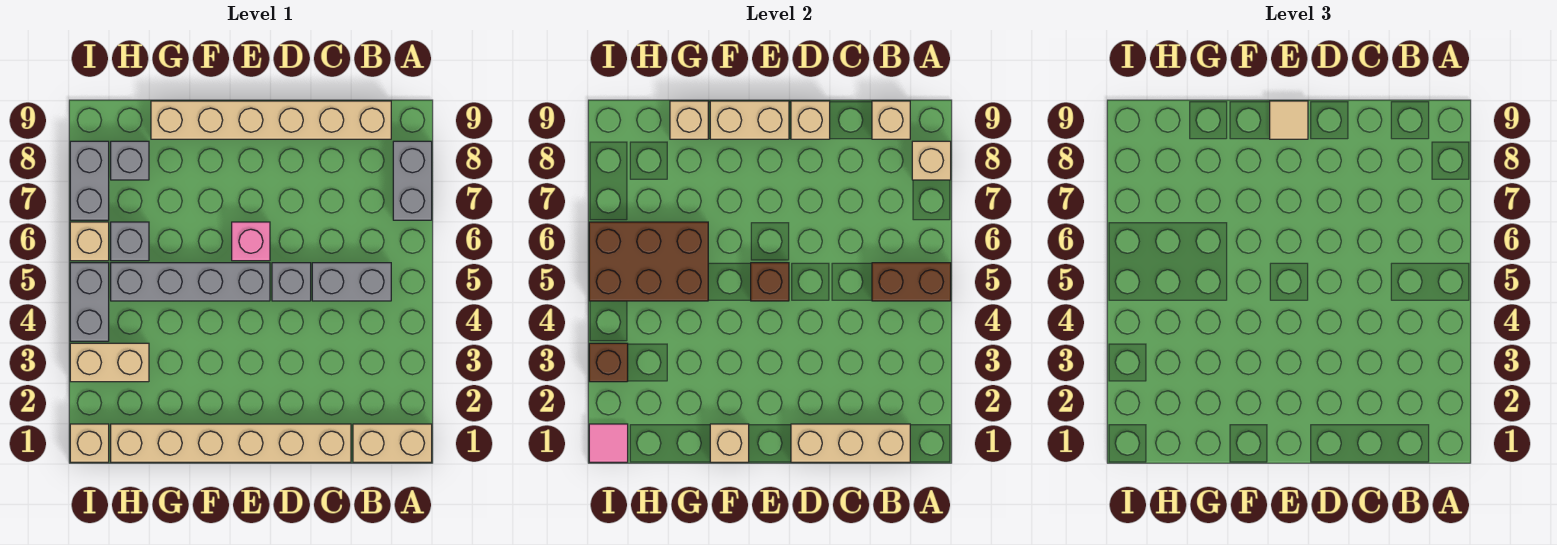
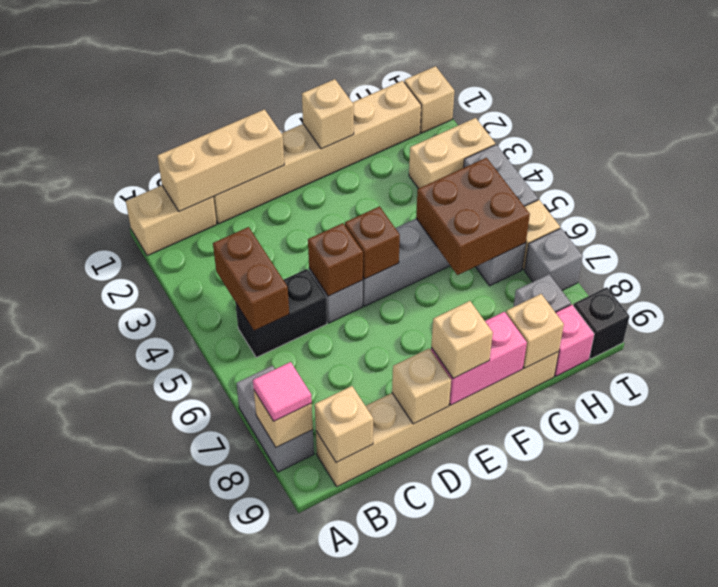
brown 1x2 brick [872,263,951,301] -> brown 1x2 brick turned to [213,227,289,331]
grey 1x2 brick [312,263,391,301] -> black 1x2 brick [235,269,327,357]
pink 1x1 brick [232,222,270,261] -> pink 1x1 brick moved to [555,305,594,376]
tan 1x2 brick [710,101,789,139] -> pink 1x2 brick [431,312,527,405]
tan 1x1 tile [1270,101,1308,139] -> tan 1x1 brick [431,301,493,378]
brown 2x3 brick [589,222,708,301] -> brown 2x2 brick [416,158,530,275]
pink 1x1 tile [589,424,628,462] -> pink 1x1 tile moved to [253,362,312,421]
brown 1x1 brick [589,343,628,382] -> brown 1x1 brick moved to [308,223,363,296]
grey 1x2 brick [70,141,109,220] -> grey 1x1 brick [525,228,583,290]
none -> black 1x1 brick [573,287,629,359]

